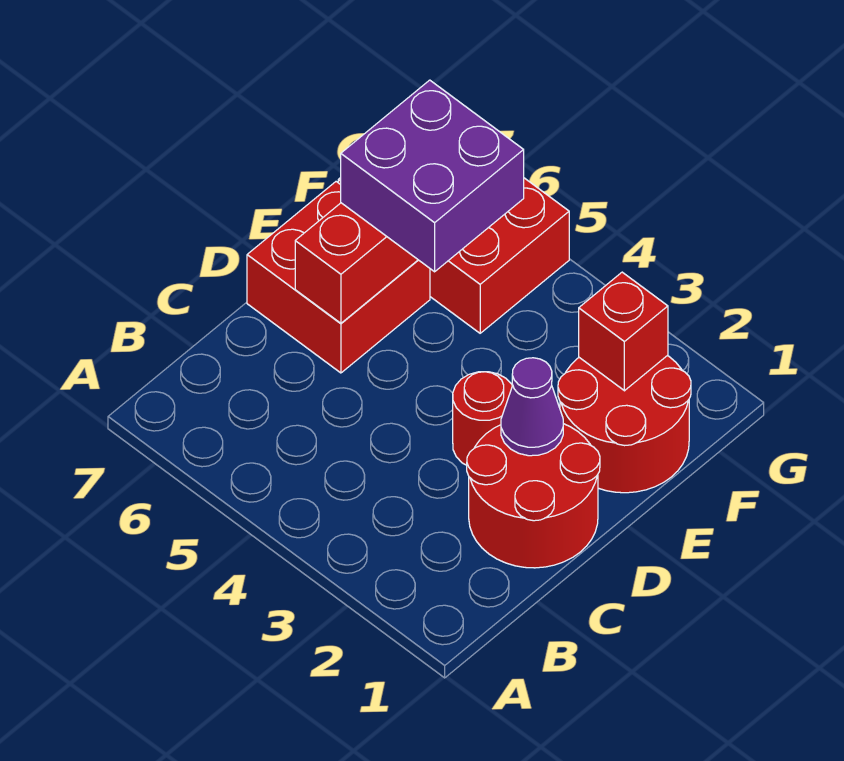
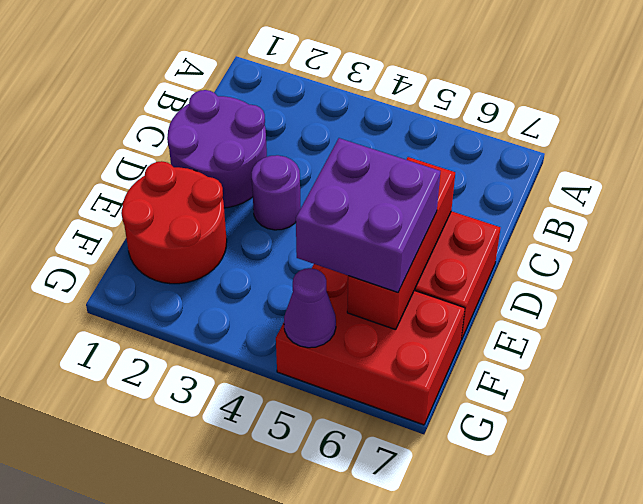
red 2x2 round brick [467,424,600,568] -> purple 2x2 round brick [167,90,267,208]
purple 1x1 cone [501,358,563,456] -> purple 1x1 cone moved to [284,268,336,348]
red 1x1 round brick [453,372,512,465] -> purple 1x1 round brick [252,155,301,230]
red 1x1 brick [579,272,668,391] -> none

